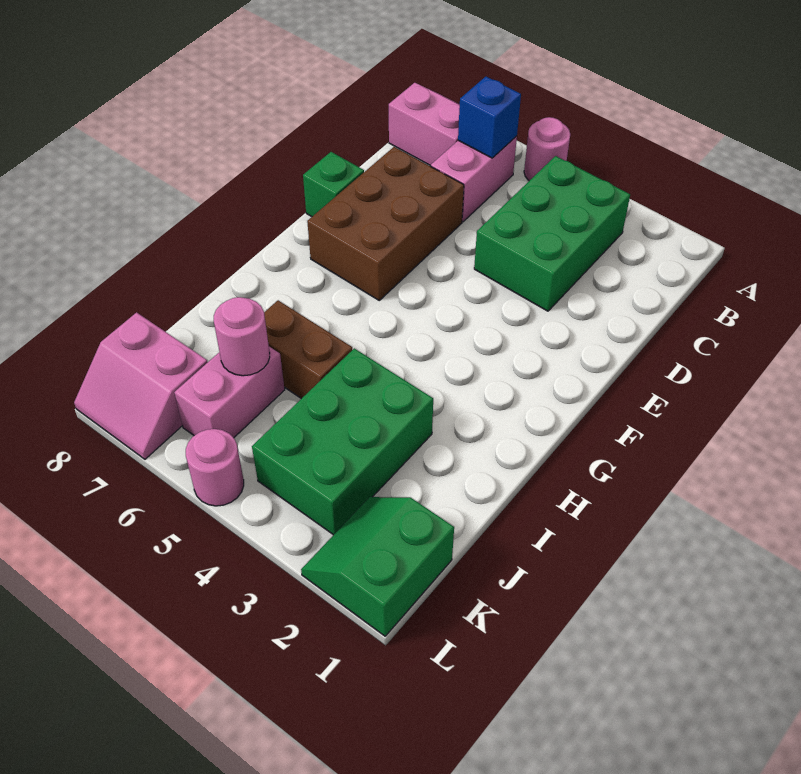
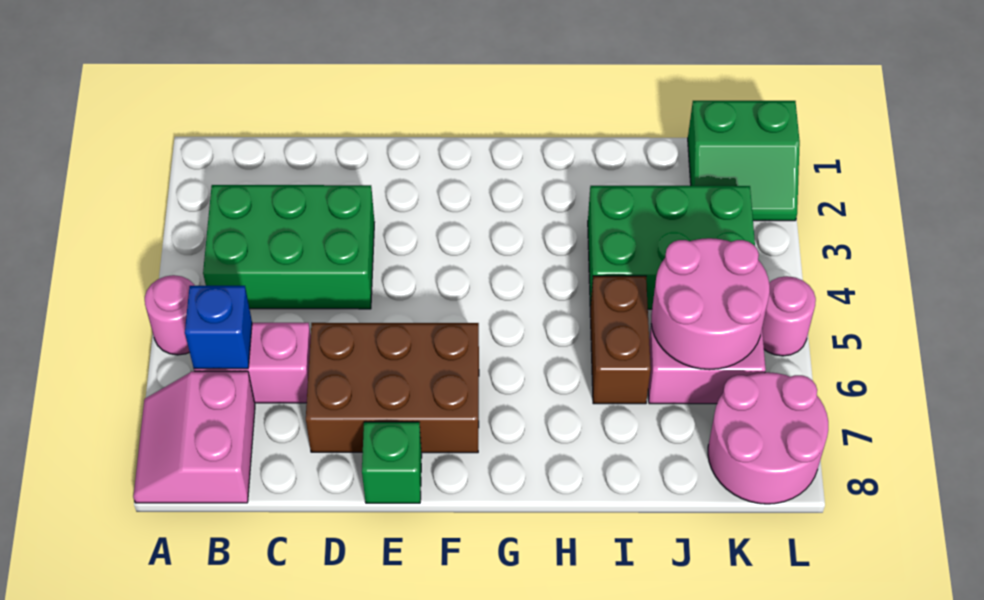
pink 1x1 round brick [214,297,270,376] -> pink 2x2 round brick [651,238,770,370]
pink 2x2 slope [74,312,208,459] -> pink 2x2 round brick [708,372,828,504]

